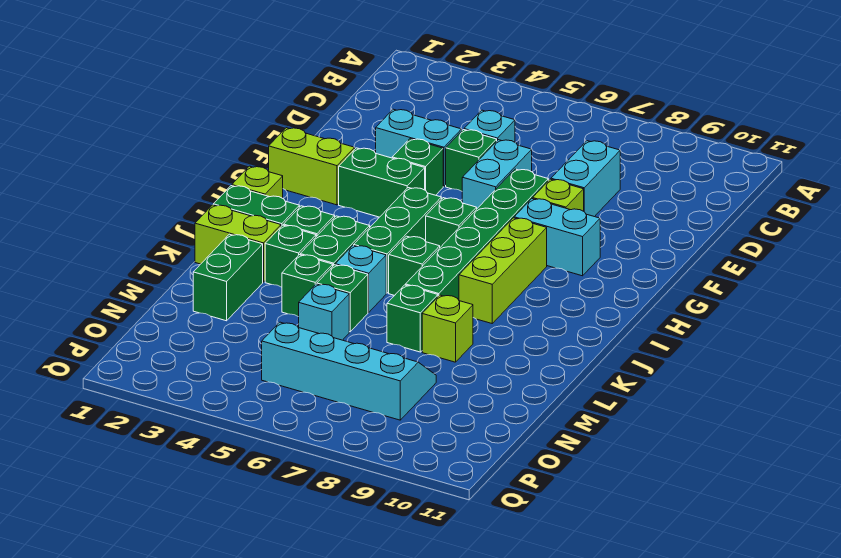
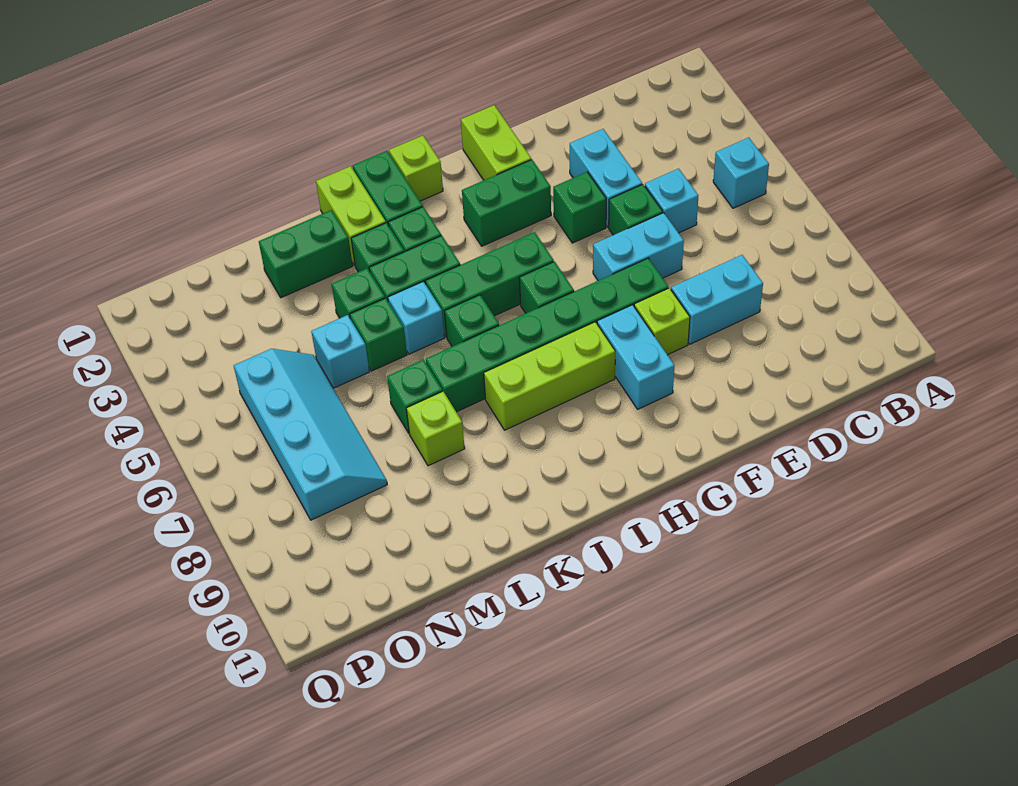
none -> cyan 1x1 brick [713,138,769,208]
green 1x2 brick [339,148,425,217] -> green 1x2 brick turned to [462,160,551,246]

